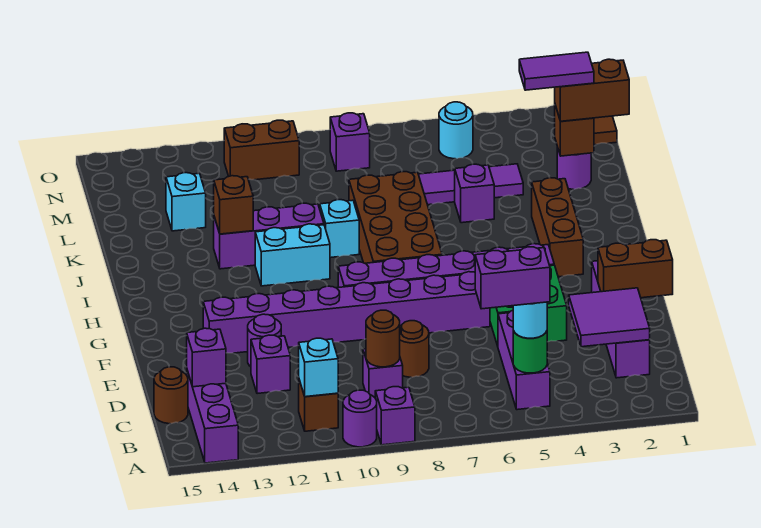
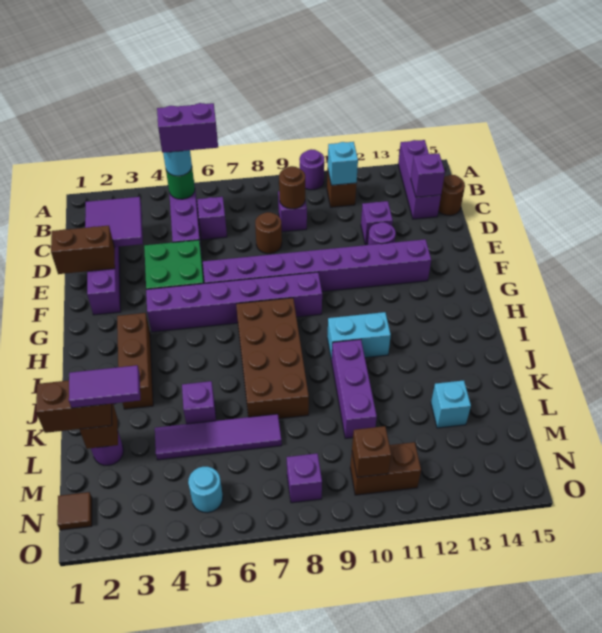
purple 1x1 brick [375,387,415,445] -> purple 1x1 brick moved to [197,197,227,240]
cyan 1x1 brick [320,199,359,258] -> none
purple 1x3 brick [214,203,324,269] -> purple 1x3 brick turned to [332,339,377,439]
brown 1x1 brick [214,176,253,234] -> brown 1x1 brick moved to [352,426,391,477]

